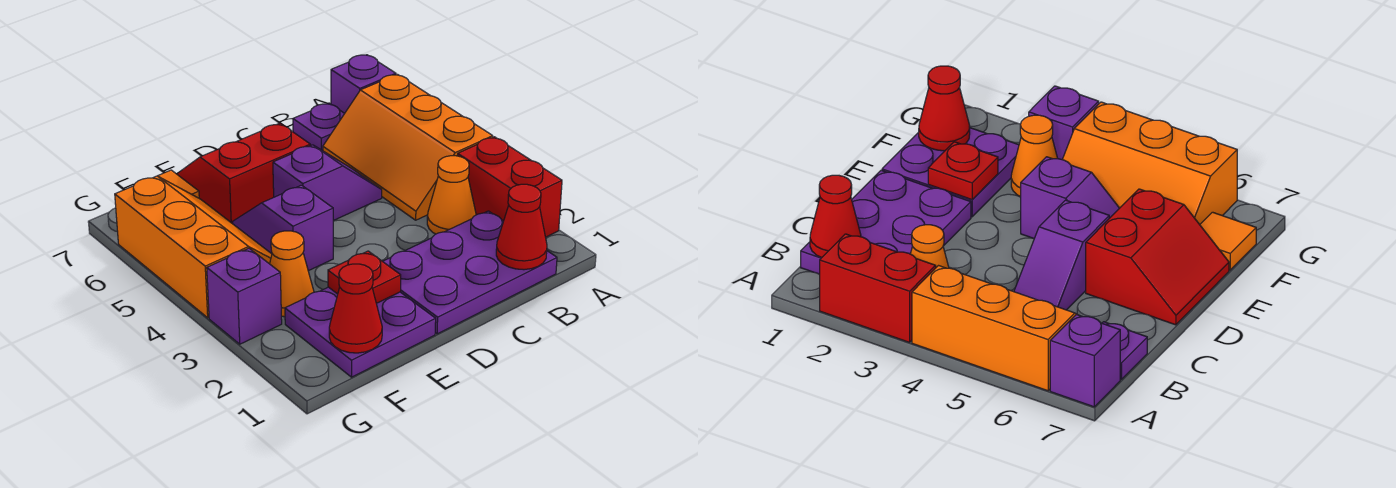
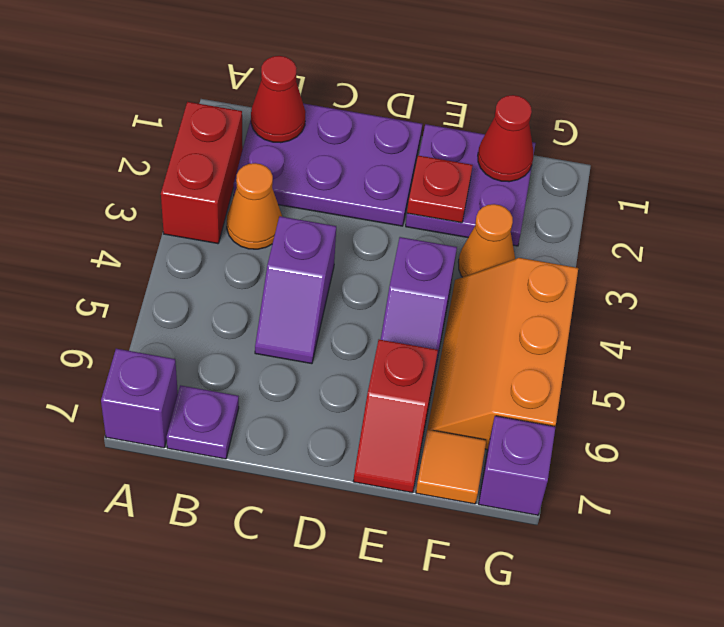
orange 2x3 slope [323,74,493,220] -> none
purple 1x2 slope [273,145,382,221] -> purple 1x2 slope turned to [255,216,336,364]
red 2x2 slope [177,123,310,224] -> red 1x2 slope [353,340,438,493]
purple 1x1 brick [207,248,282,344] -> purple 1x1 brick moved to [479,416,555,515]

